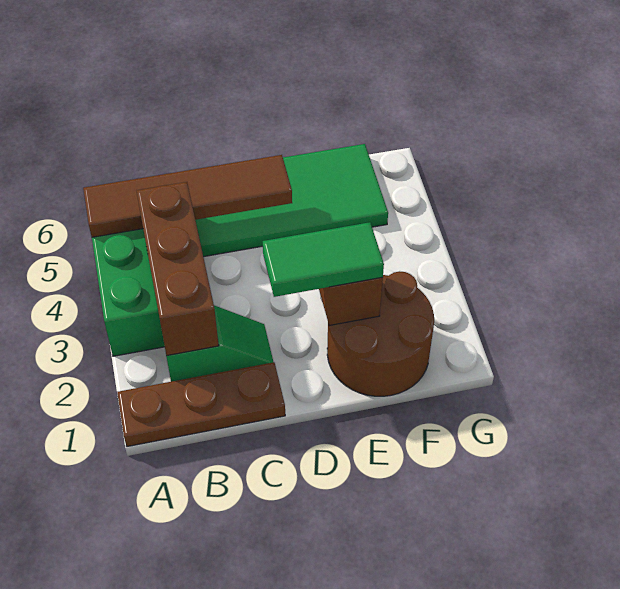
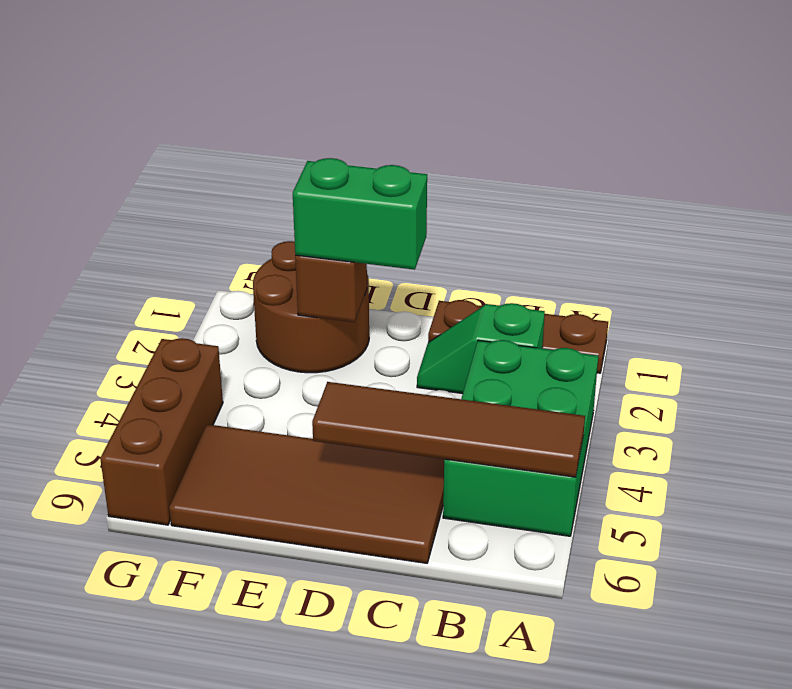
brown 1x3 brick [137,182,219,356] -> brown 1x3 brick moved to [100,338,223,525]
green 2x4 tile [195,144,388,257] -> brown 2x4 tile [169,424,445,563]
green 1x2 tile [263,222,384,297] -> green 1x2 brick [293,158,427,270]

